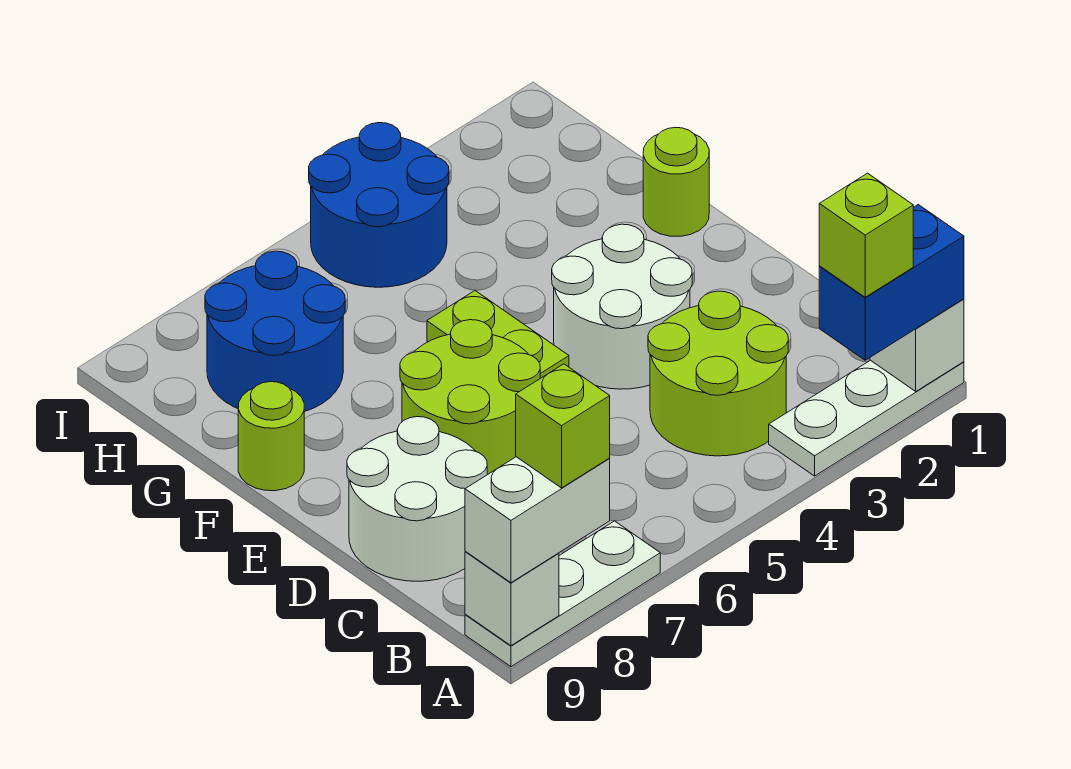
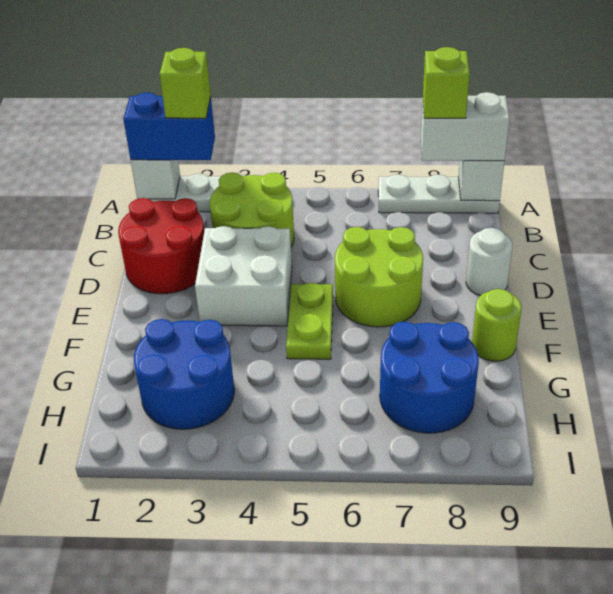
none -> red 2x2 round brick [118,198,204,294]
white 2x2 round brick [347,417,487,581] -> white 1x1 round brick [466,228,513,296]
white 2x2 round brick [552,224,692,389] -> white 2x2 brick [195,226,292,326]
lime 1x1 round brick [643,127,709,236] -> none
blue 2x2 round brick [309,123,449,287] -> blue 2x2 round brick moved to [134,319,234,429]

